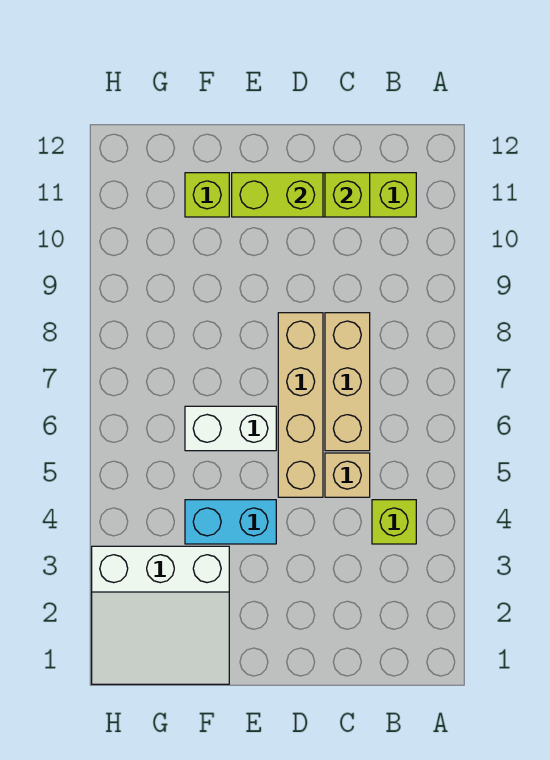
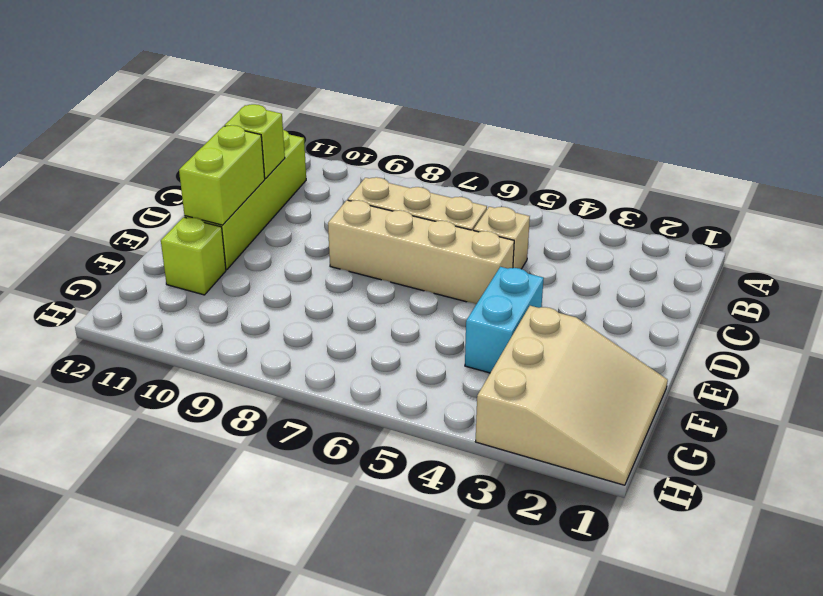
lime 1x1 brick [372,500,416,544] -> none
white 1x2 brick [185,406,276,451] -> none
white 3x3 slope [92,546,229,684] -> tan 3x3 slope [475,306,668,485]

